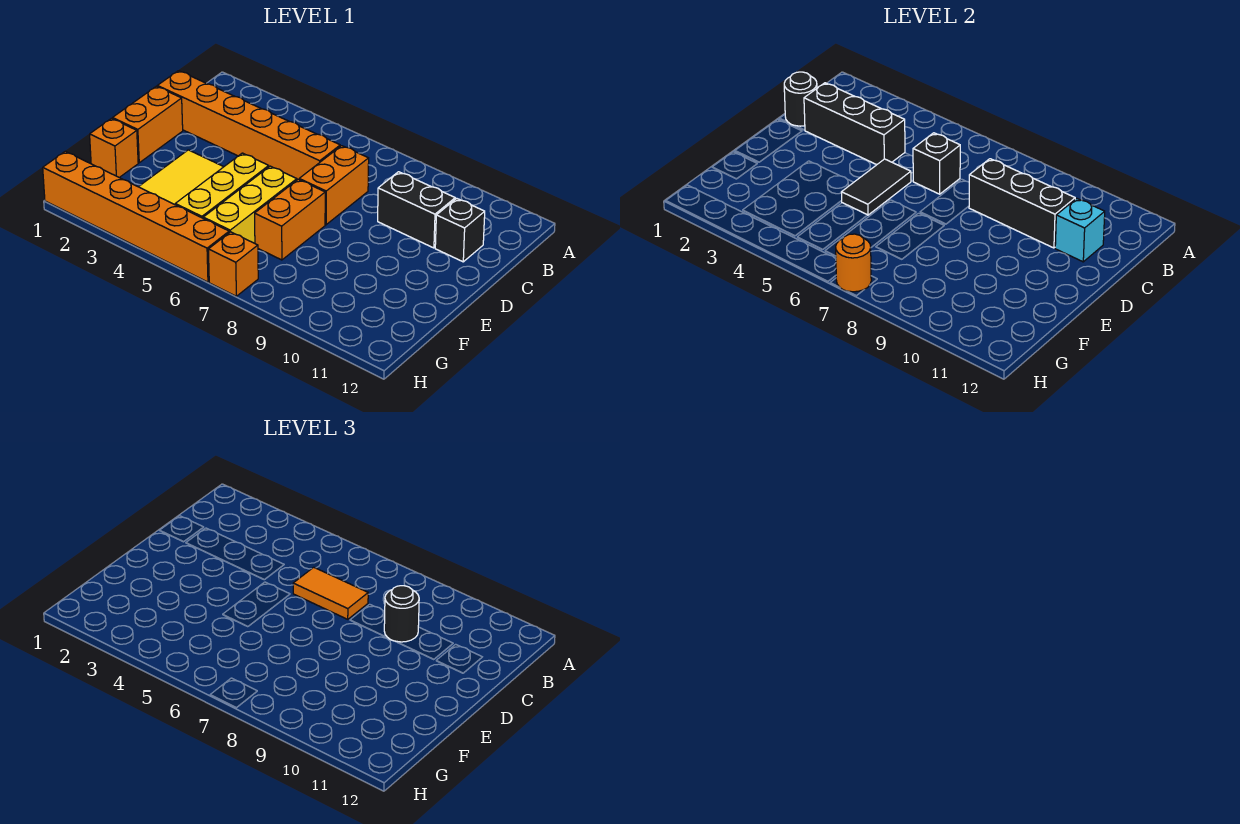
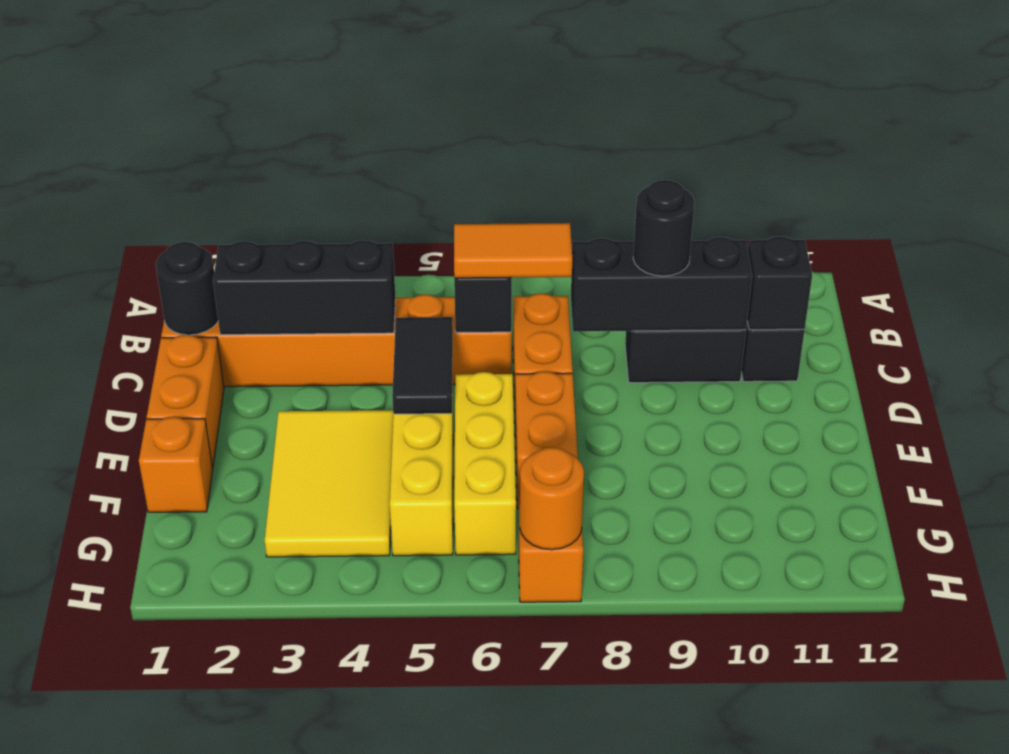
cyan 1x1 brick [1055,198,1105,262] -> black 1x1 brick [747,237,812,330]
orange 1x6 brick [43,151,229,282] -> none

